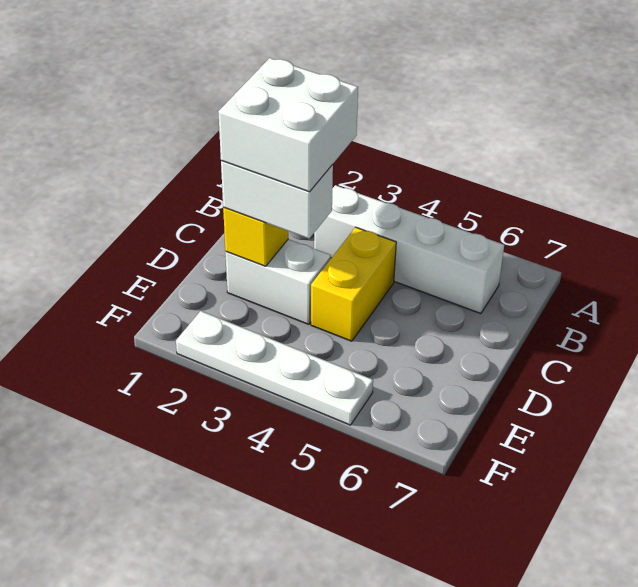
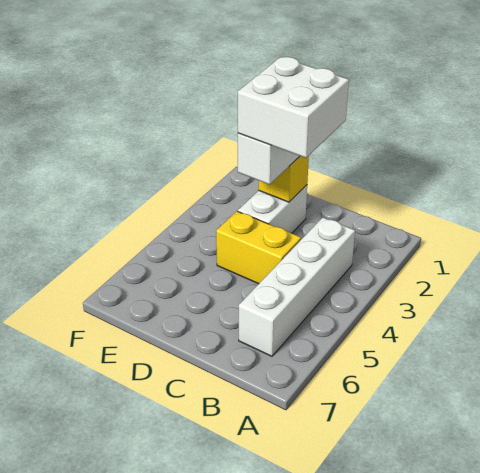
white 1x4 plate [176,311,373,425] -> none

